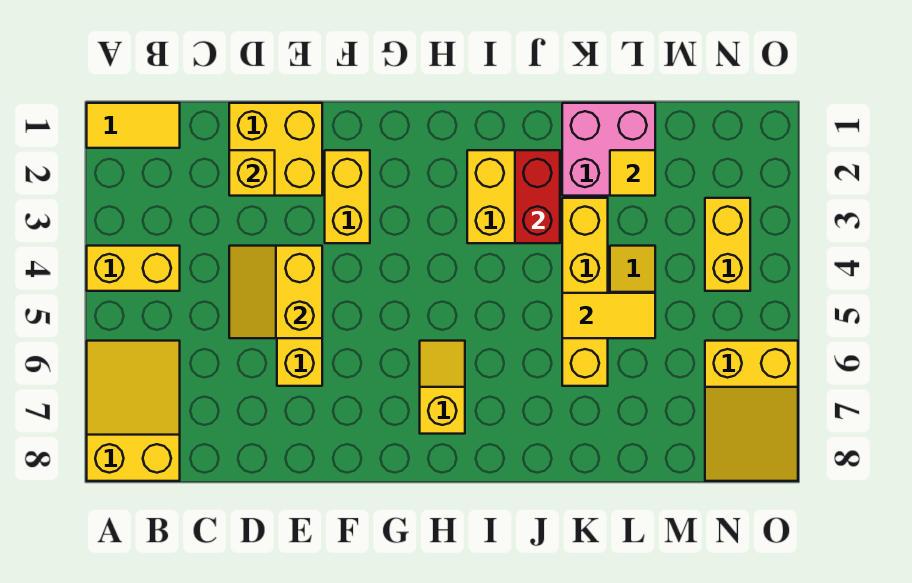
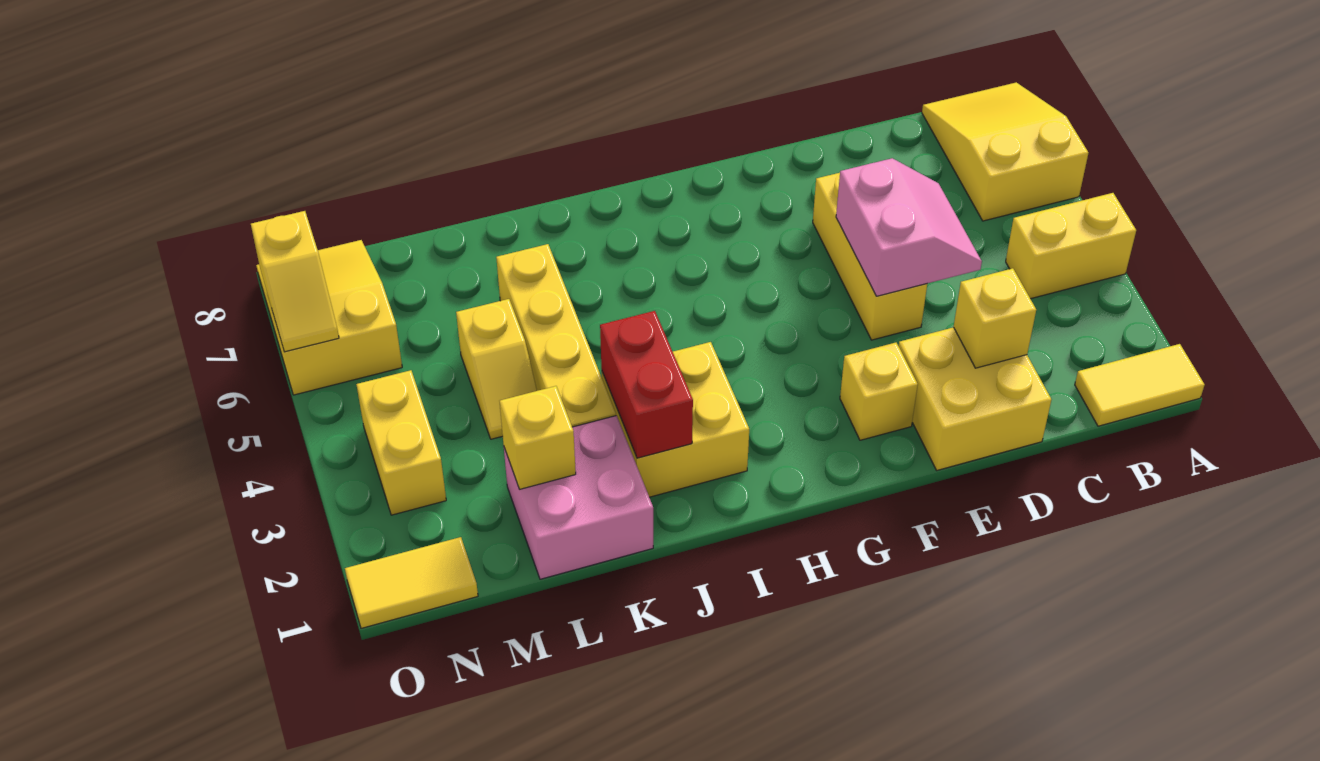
yellow 2x3 slope [87,341,180,481] -> yellow 2x3 slope turned to [922,82,1088,221]
yellow 2x2 slope [229,246,322,338] -> pink 2x2 slope [836,158,982,296]
yellow 1x2 brick [325,150,370,243] -> yellow 1x1 brick [840,343,918,440]
yellow 1x2 slope [420,341,465,434] -> yellow 1x2 slope moved to [251,211,339,352]
yellow 1x2 tile [562,293,655,338] -> yellow 1x2 tile moved to [345,537,478,628]
yellow 1x1 tile [610,150,655,196] -> yellow 1x1 brick [500,386,576,490]

